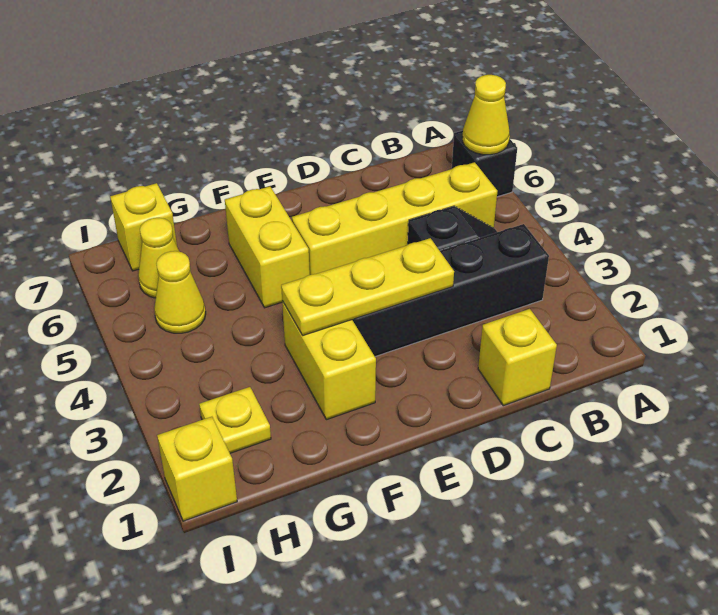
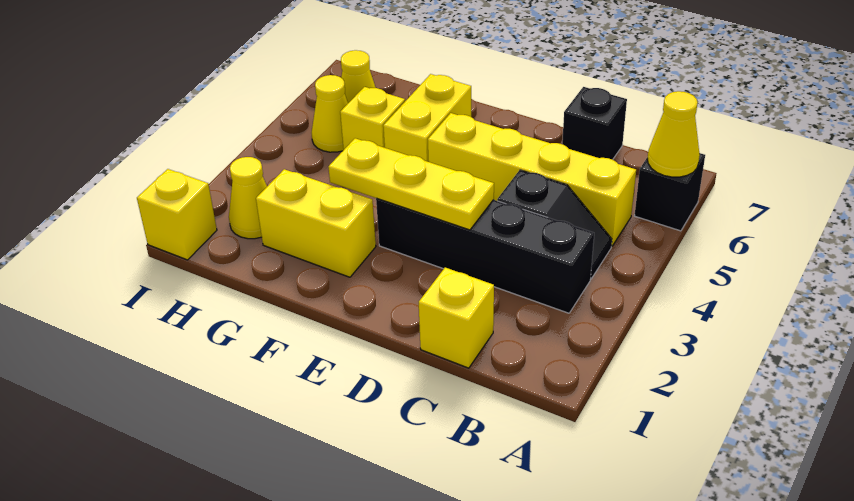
none -> black 1x1 brick [562,87,627,160]
yellow 1x2 brick [282,301,376,420] -> yellow 1x2 brick turned to [256,169,376,277]
yellow 1x1 plate [199,387,271,453] -> yellow 1x1 cone [229,157,267,239]
yellow 1x1 brick [110,183,177,271] -> yellow 1x1 brick moved to [340,87,405,149]

